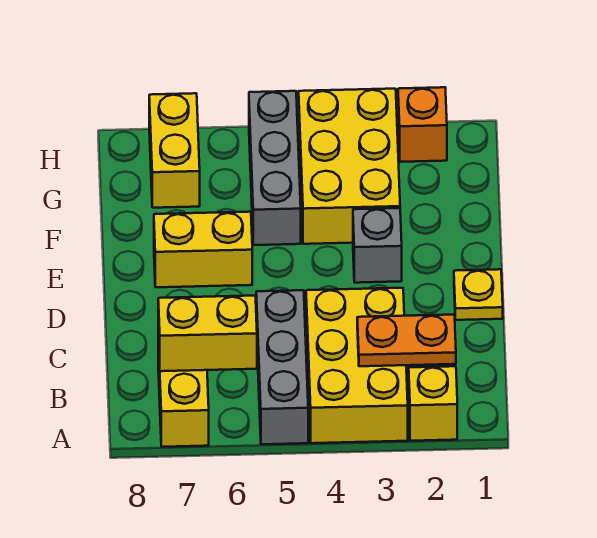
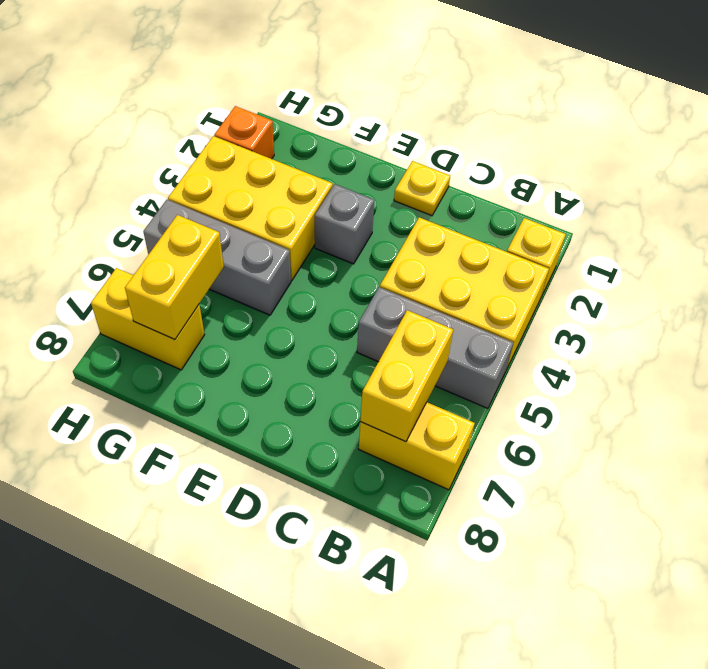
orange 1x2 plate [357,315,456,366] -> none
yellow 1x2 brick [154,212,252,287] -> yellow 1x2 brick moved to [125,215,224,340]

